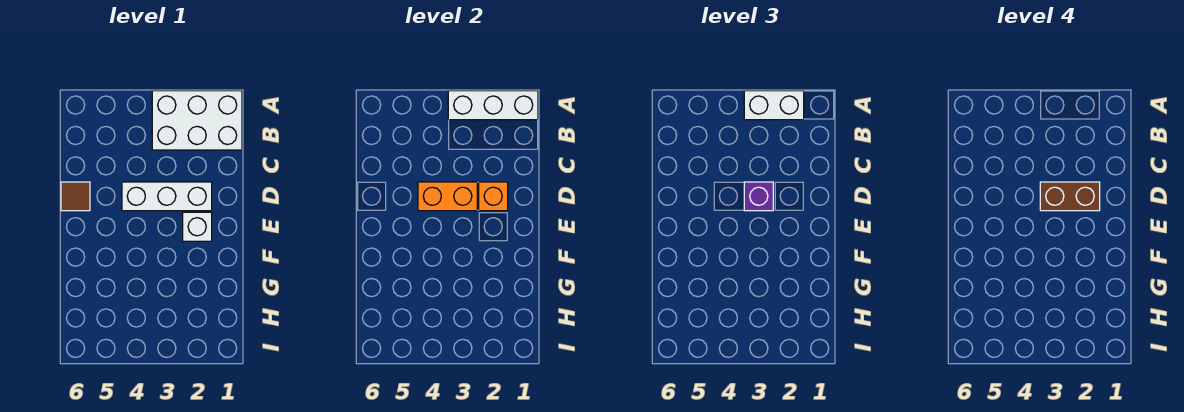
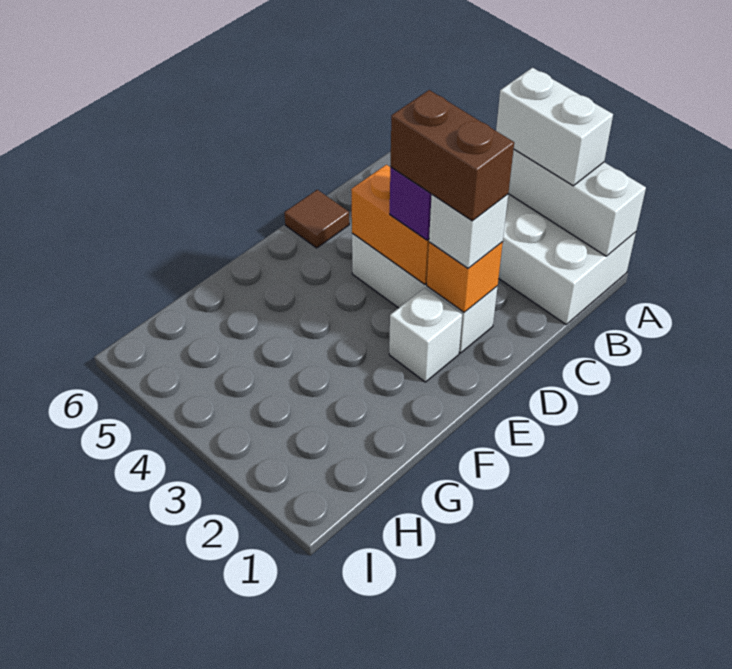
none -> white 1x1 brick [429,194,508,268]

